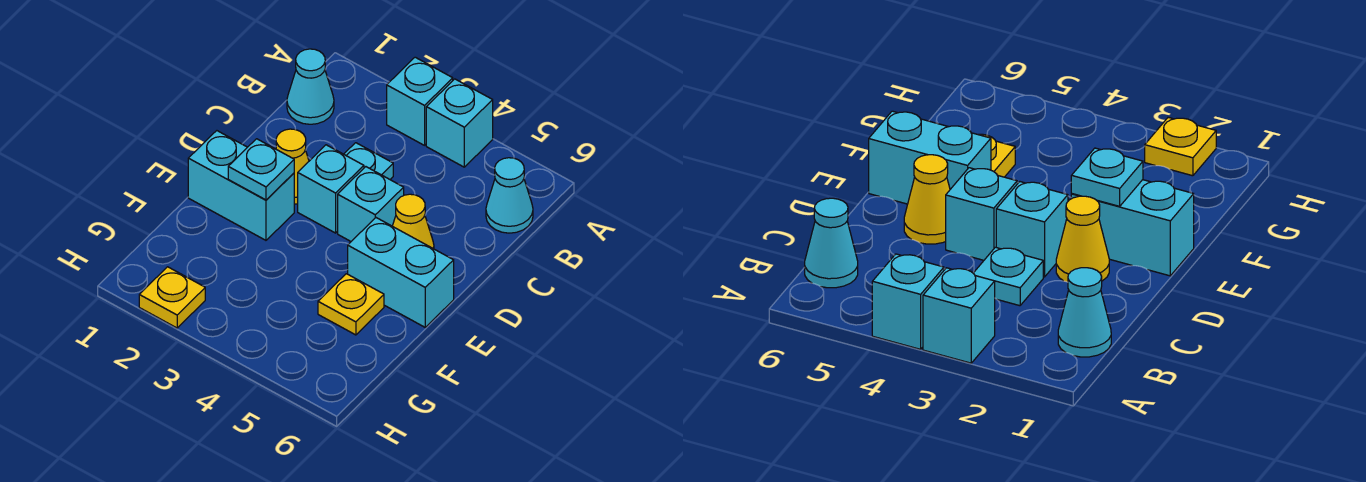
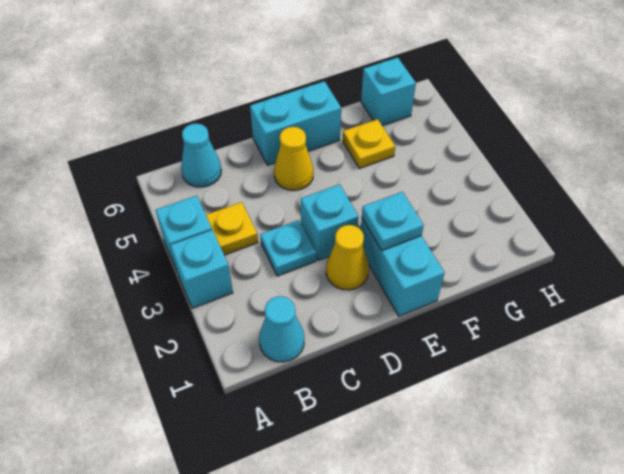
cyan 1x1 brick [338,167,404,241] -> cyan 1x1 brick moved to [361,58,416,126]
cyan 1x2 brick [348,218,454,327] -> cyan 1x2 brick turned to [250,81,341,165]
yellow 1x1 plate [139,267,205,328] -> yellow 1x1 plate moved to [206,202,258,255]

